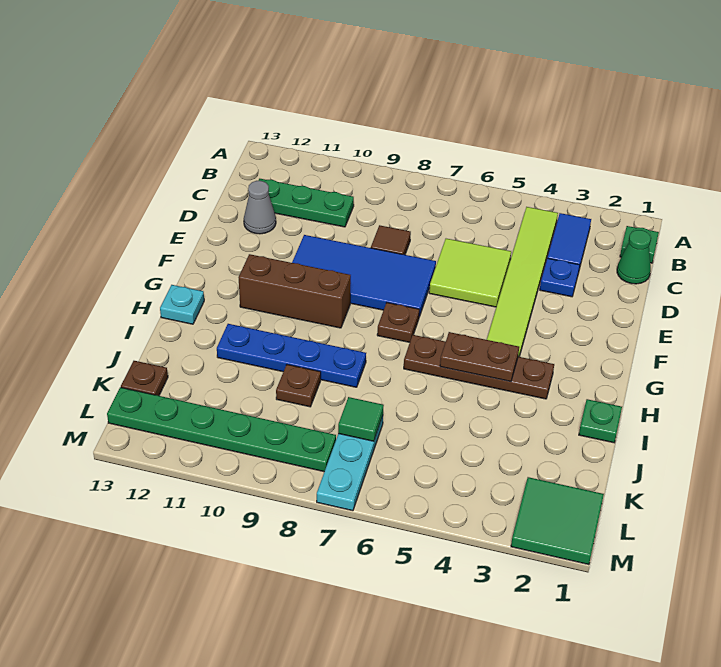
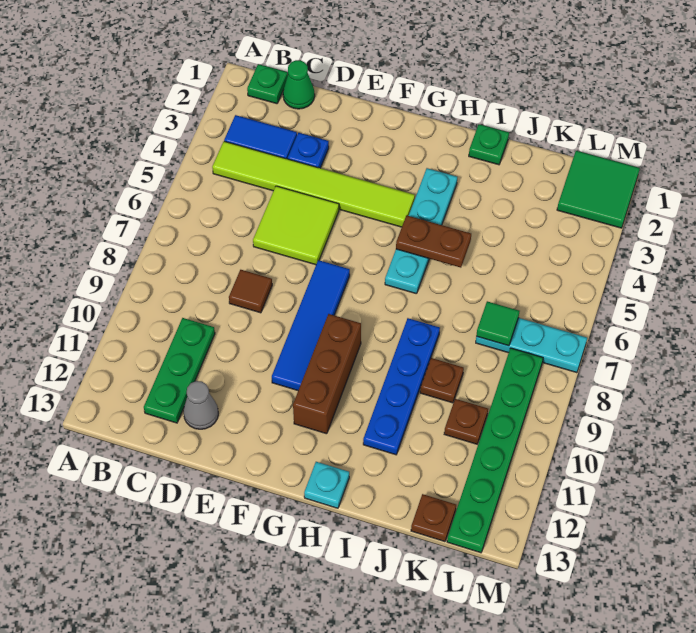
blue 2x4 tile [292,235,436,317] -> blue 1x4 tile [272,260,350,390]
brown 1x1 plate [377,303,419,342] -> brown 1x1 plate moved to [444,399,488,444]
brown 1x4 plate [404,335,554,399] -> cyan 1x4 plate [385,168,457,294]
brown 1x2 plate [440,332,519,382] -> brown 1x2 plate turned to [396,215,471,268]

